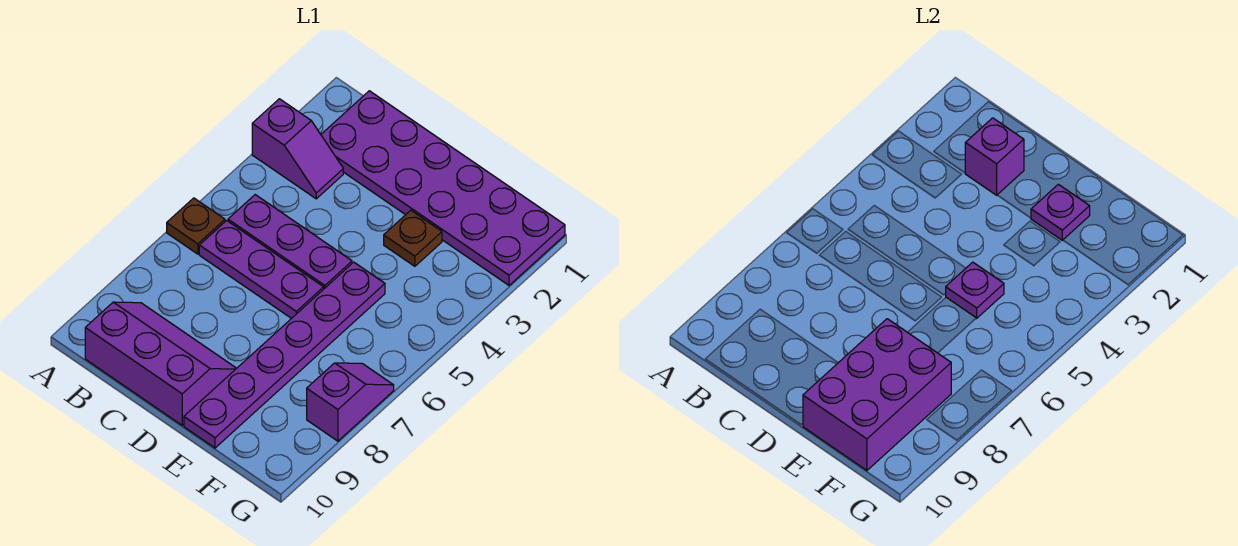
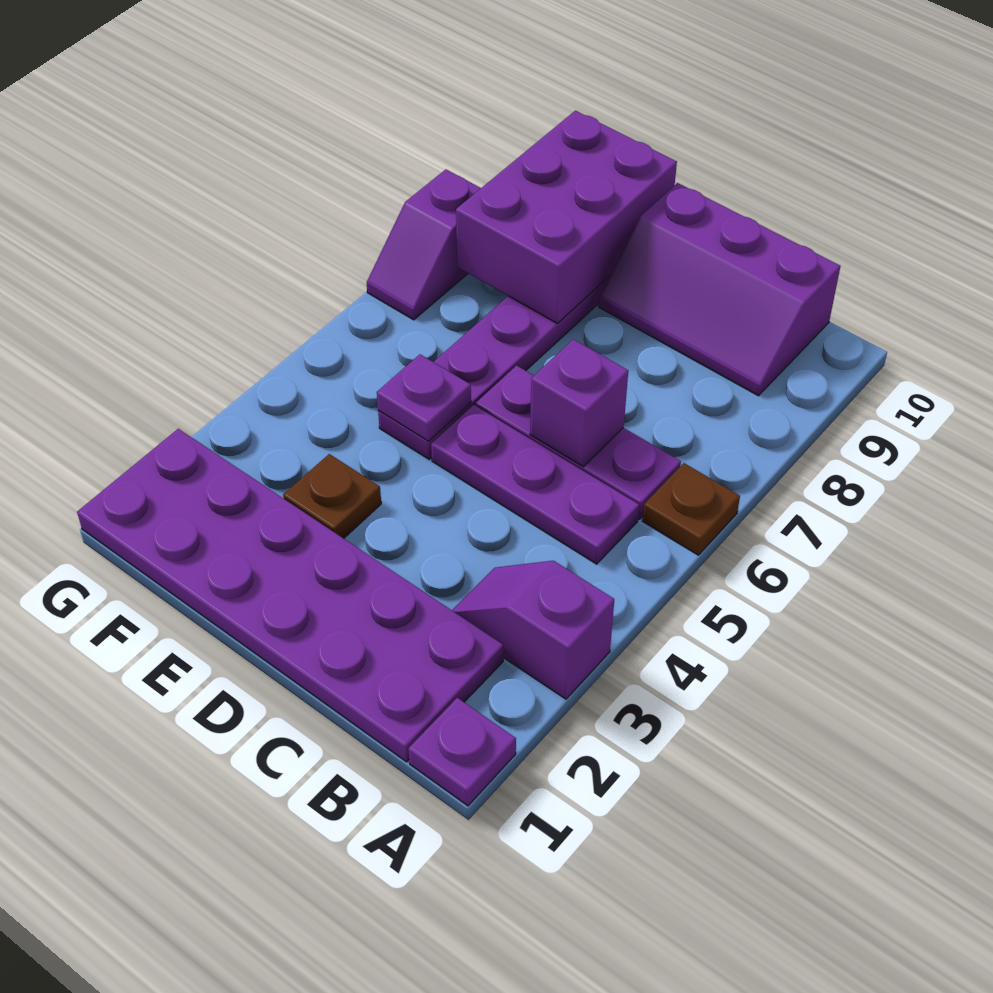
purple 1x1 brick [965,118,1024,195] -> purple 1x1 brick moved to [530,339,628,467]
purple 1x1 plate [1031,184,1090,240] -> purple 1x1 plate moved to [408,698,516,806]

